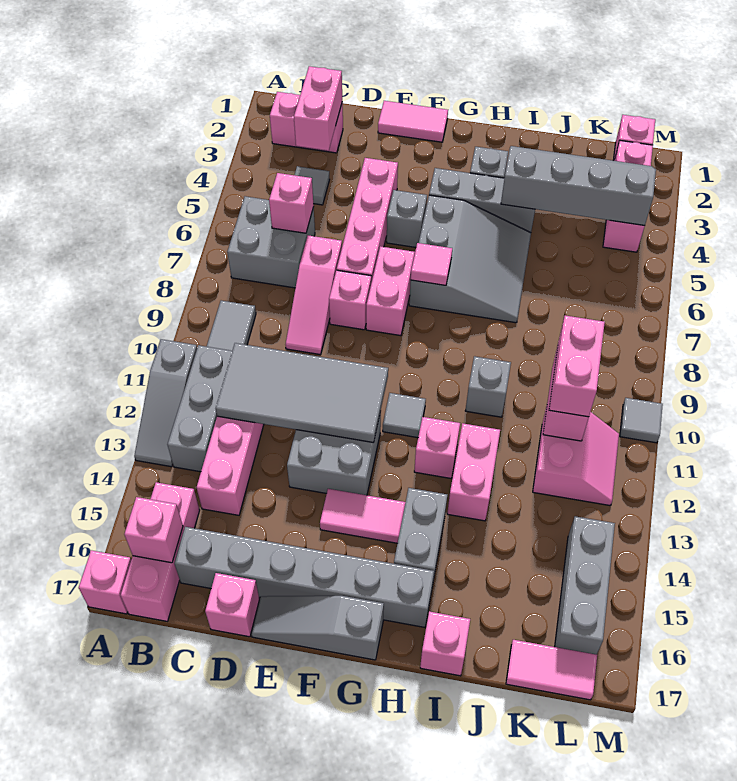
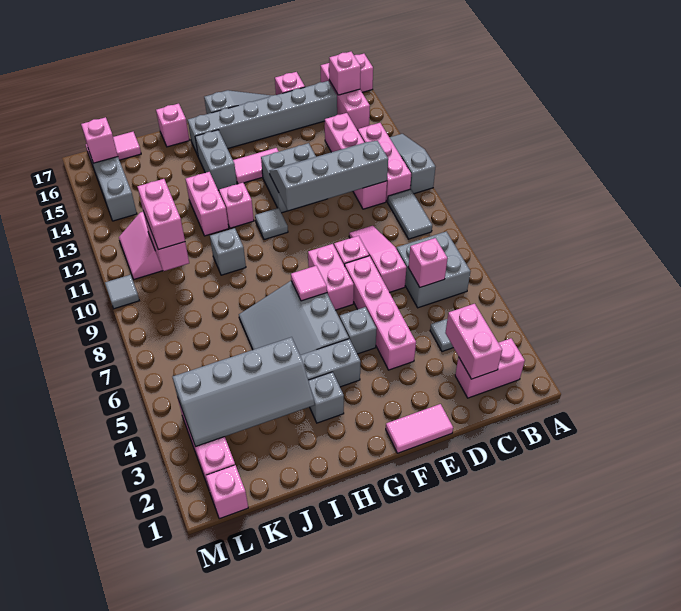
grey 1x3 brick [167,345,232,472] -> pink 1x3 brick [358,123,411,202]
grey 2x4 tile [216,343,388,443] -> grey 2x4 slope [270,141,388,211]
none -> pink 1x1 brick [81,117,118,163]

